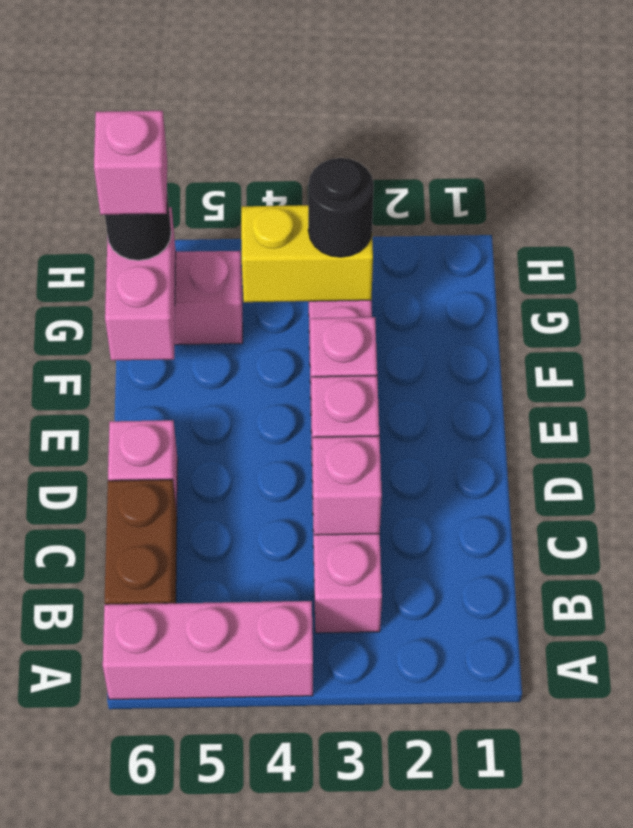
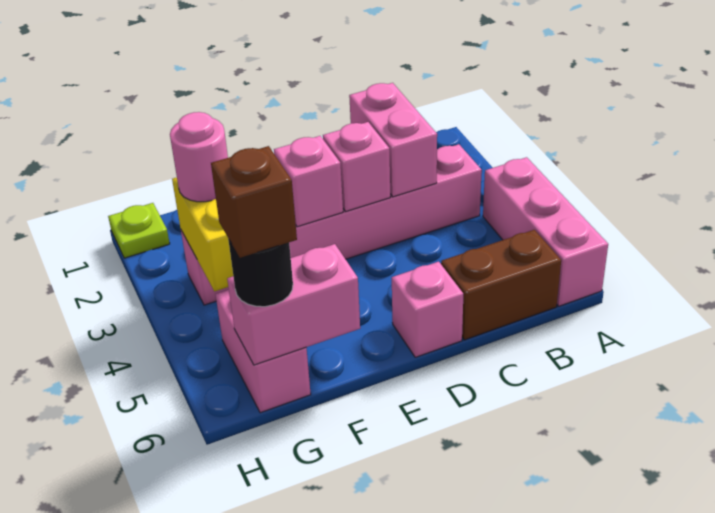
pink 1x1 brick [313,436,382,535] -> pink 1x2 brick [349,83,437,197]
black 1x1 round brick [308,158,374,257] -> pink 1x1 round brick [170,112,228,202]
pink 1x1 brick [94,111,167,215] -> brown 1x1 brick [211,146,297,258]
none -> lime 1x1 plate [108,203,170,258]

